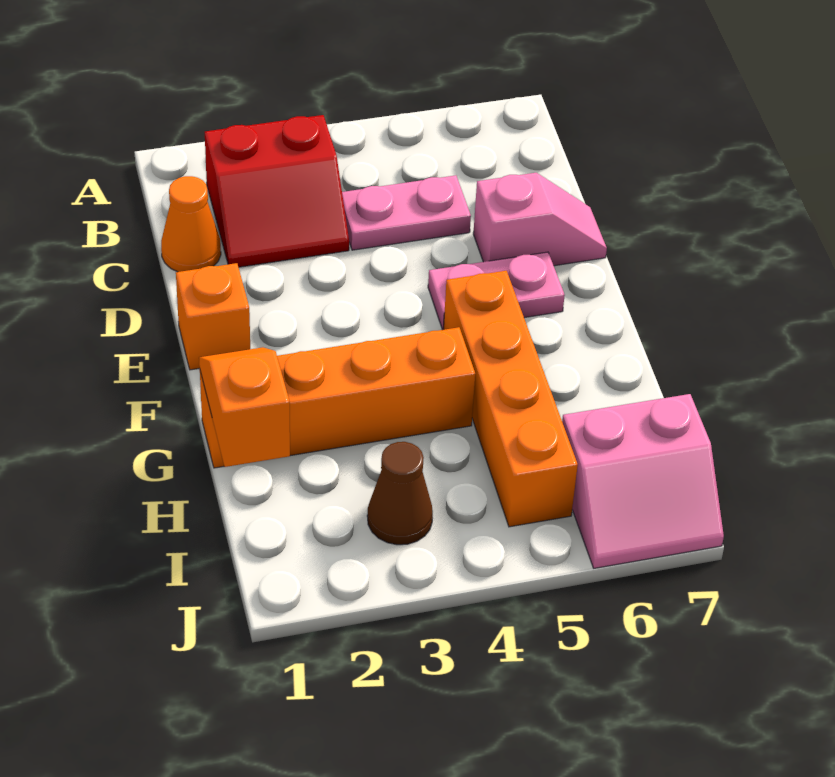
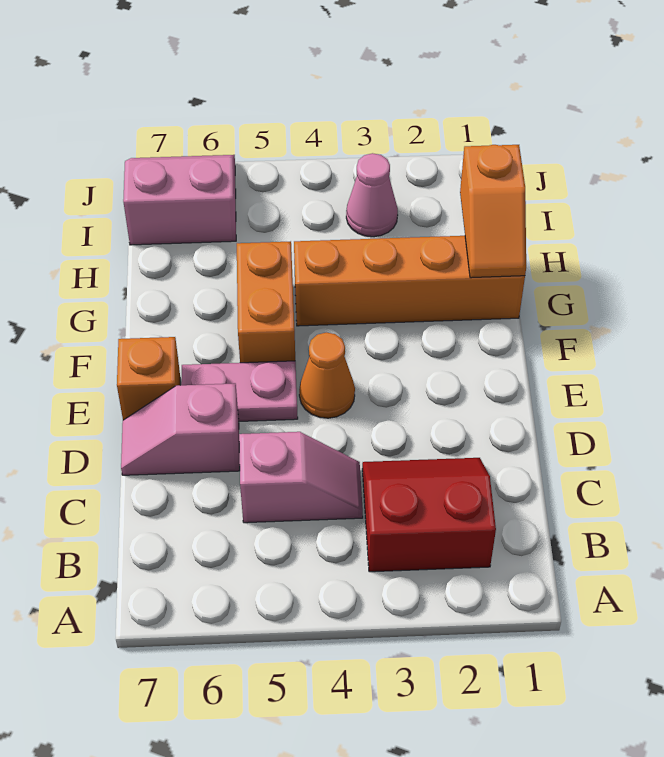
orange 1x1 cone [161,176,221,272] -> orange 1x1 cone moved to [299,333,355,418]
pink 1x2 plate [342,175,471,250] -> pink 1x2 slope [239,432,363,523]
orange 1x1 brick [176,263,250,370] -> orange 1x1 brick moved to [117,337,180,420]
orange 1x4 brick [444,271,578,527] -> orange 1x2 brick [237,241,295,363]
brown 1x1 cone [367,442,433,545] -> pink 1x1 cone [346,153,398,237]

